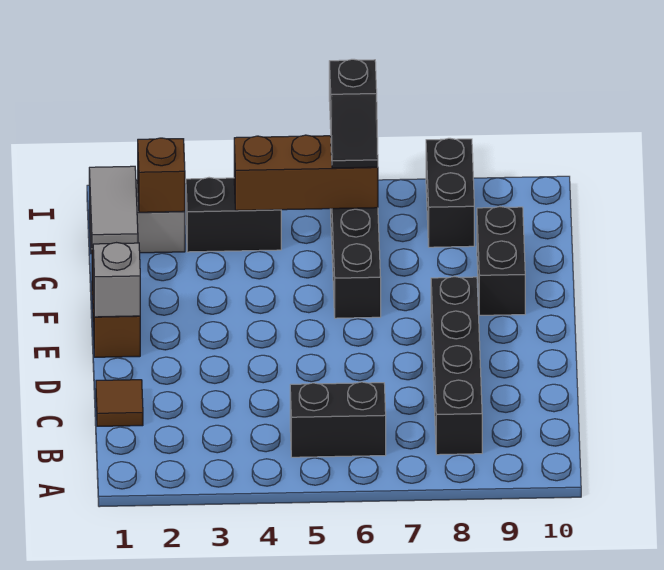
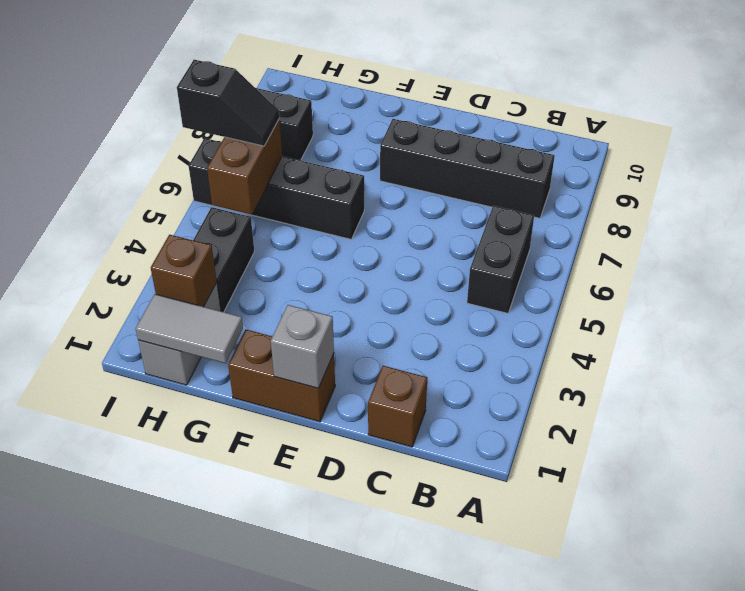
brown 1x1 tile [96,380,143,426] -> brown 1x1 brick [368,366,427,447]
black 1x2 brick [477,207,525,315] -> none
brown 1x3 brick [234,135,378,210] -> brown 1x2 brick [207,119,282,215]

